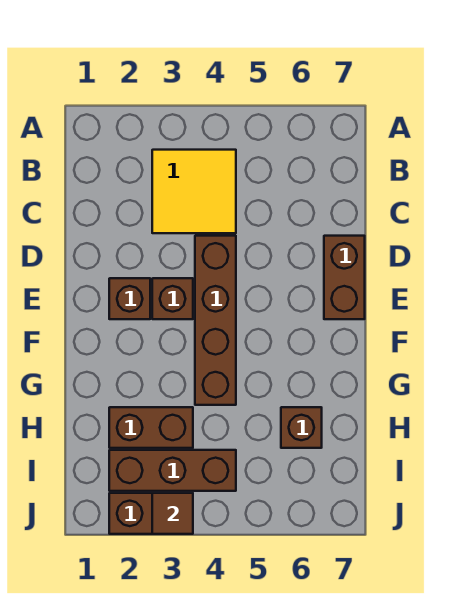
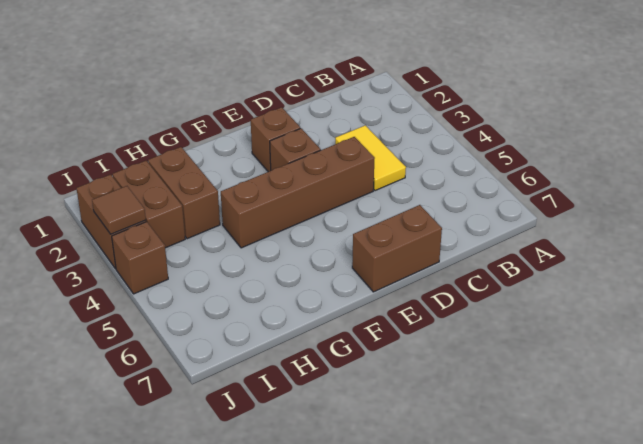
yellow 2x2 tile [152,150,236,233] -> yellow 1x2 tile [335,125,406,191]
brown 1x1 brick [281,407,322,448] -> brown 1x1 brick moved to [112,222,168,294]
brown 1x3 brick [109,450,236,491] -> brown 1x2 brick [113,161,185,248]

